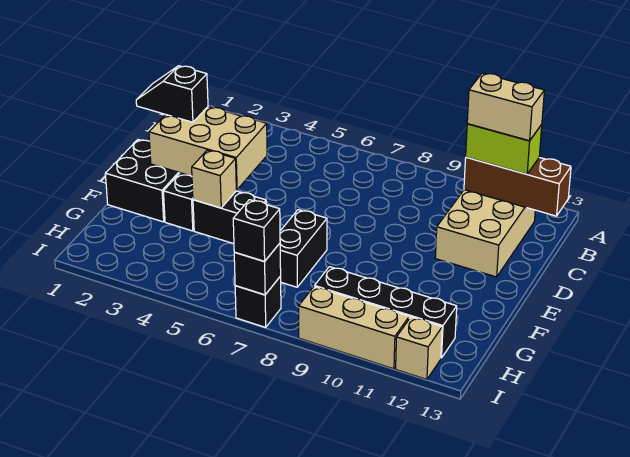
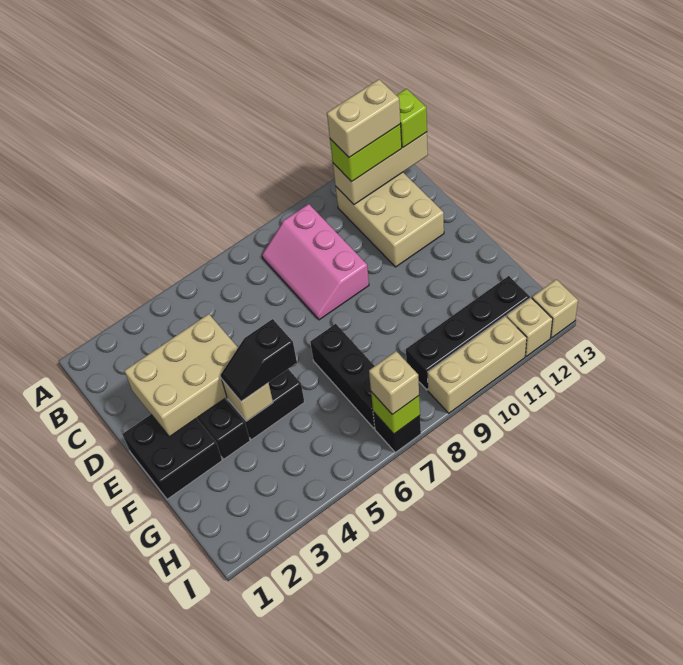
none -> pink 2x3 slope [262,204,369,320]
brown 1x3 brick [464,157,571,216] -> tan 1x3 brick [333,132,428,204]
none -> lime 1x1 brick [396,89,427,147]
black 1x2 slope [136,66,208,122] -> black 1x2 slope moved to [221,319,297,402]
black 1x2 brick [280,210,327,287] -> black 1x3 brick [310,324,375,429]
black 1x1 brick [234,243,281,295] -> lime 1x1 brick [371,392,420,434]
black 1x1 brick [233,200,280,261] -> tan 1x1 brick [369,351,419,415]
none -> tan 1x1 brick [532,279,578,338]

